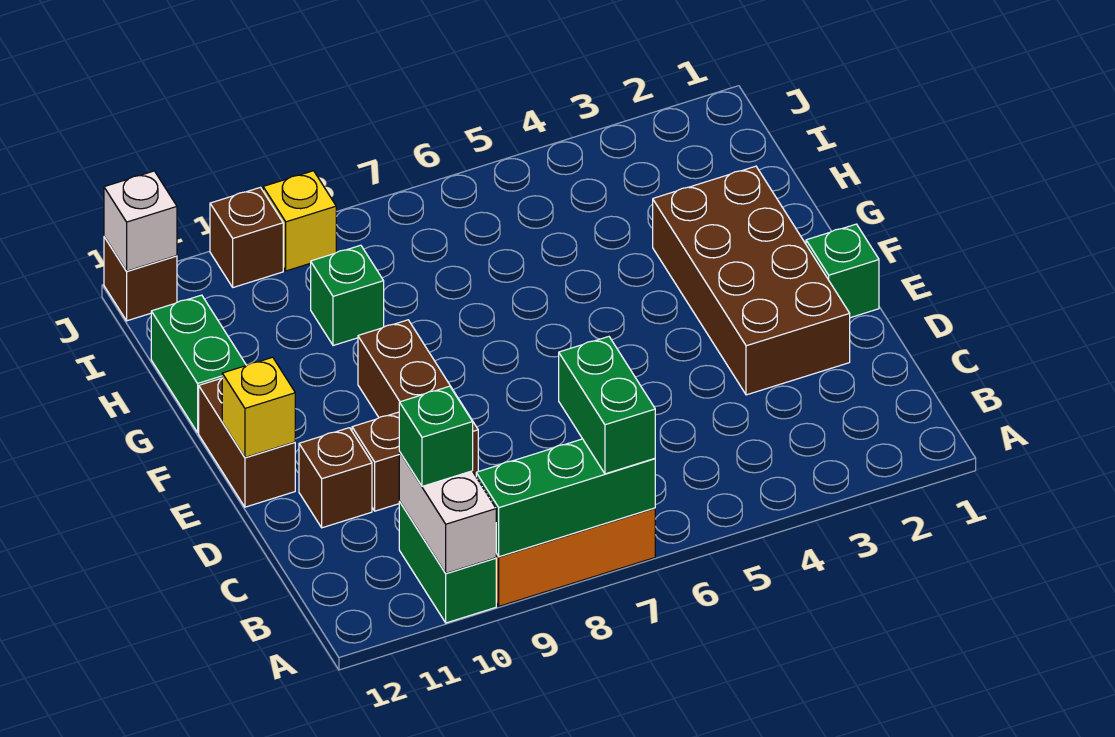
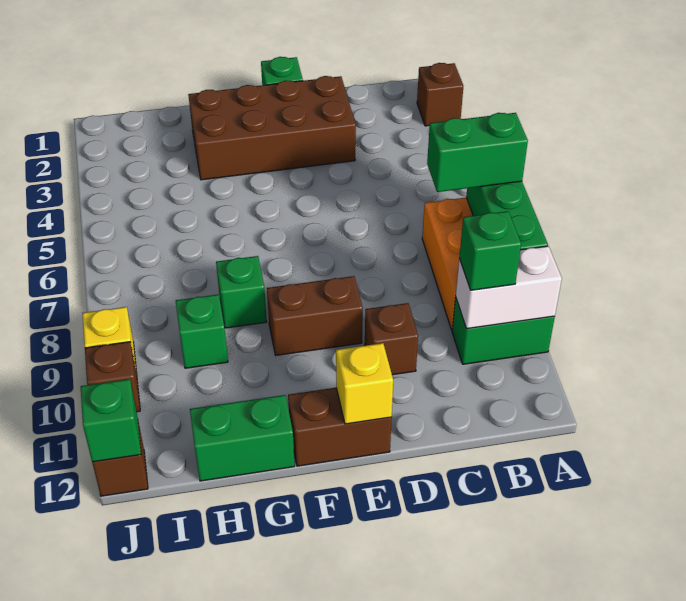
brown 1x3 brick [358,320,478,476] -> brown 1x2 brick [267,276,363,355]
brown 1x1 brick [299,428,372,528] -> brown 1x1 brick moved to [417,63,463,126]
none -> green 1x1 brick [216,256,267,328]
white 1x1 brick [104,171,177,271] -> green 1x1 brick [81,379,141,462]

